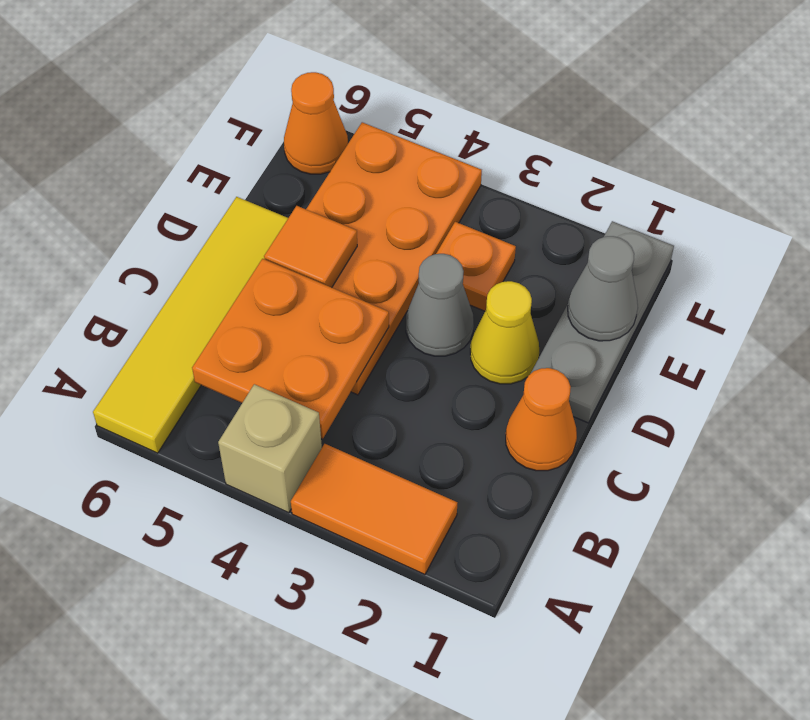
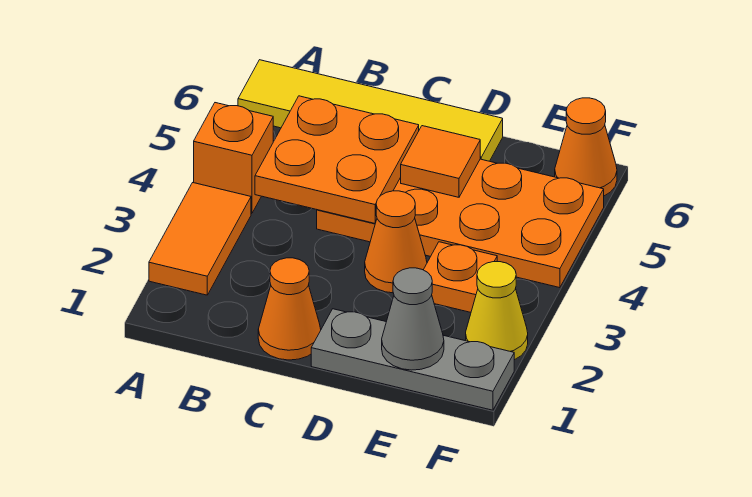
tan 1x1 brick [218,384,322,513] -> orange 1x1 brick [194,103,273,213]
yellow 1x1 cone [470,281,539,384] -> yellow 1x1 cone moved to [466,262,528,360]
grey 1x1 cone [406,254,474,356] -> orange 1x1 cone [365,191,427,293]

